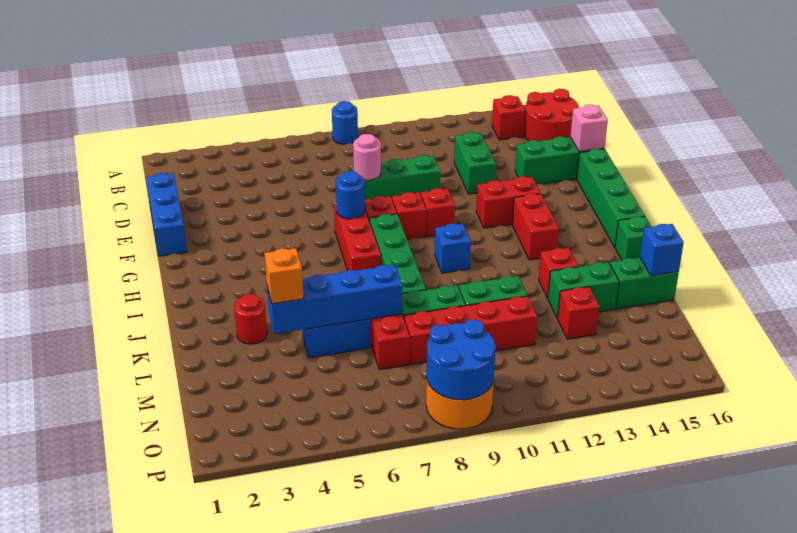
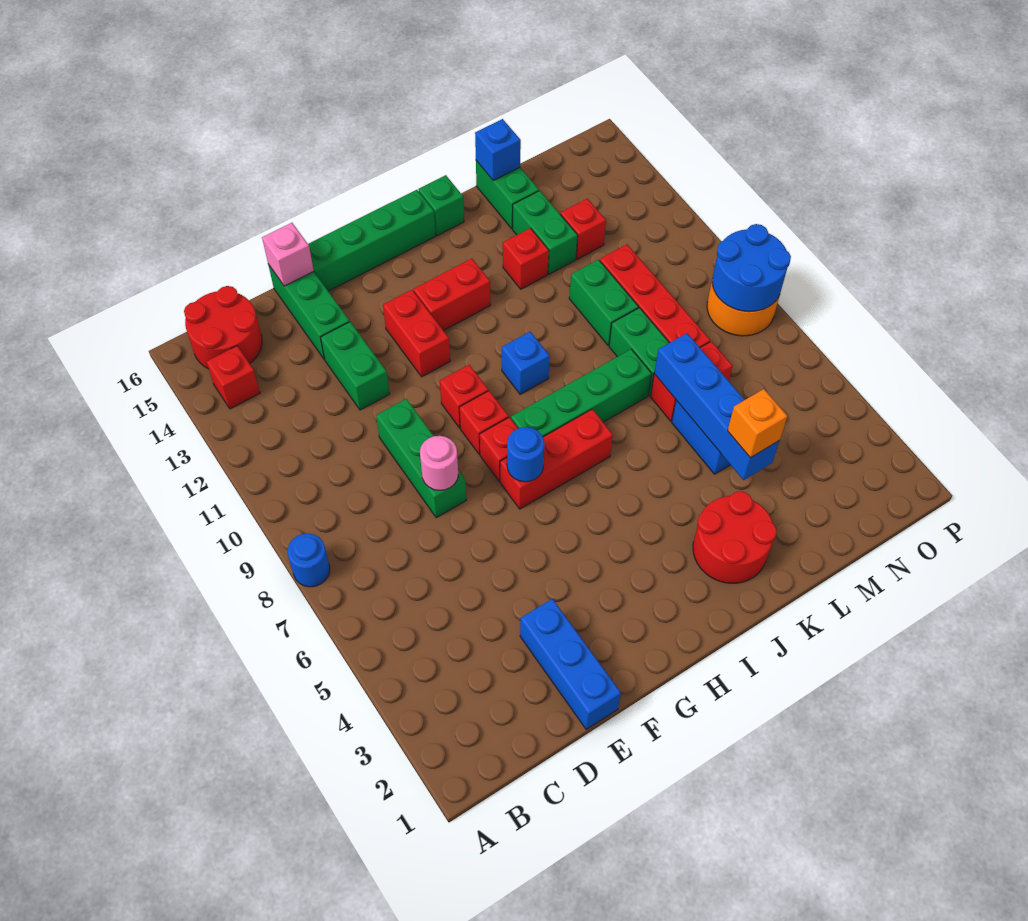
blue 1x3 brick [146,173,187,256] -> blue 1x3 brick turned to [520,599,621,729]
green 1x2 brick [454,132,496,194] -> green 1x2 brick turned to [321,322,389,410]
red 1x1 round brick [234,294,267,344] -> red 2x2 round brick [693,491,777,583]

